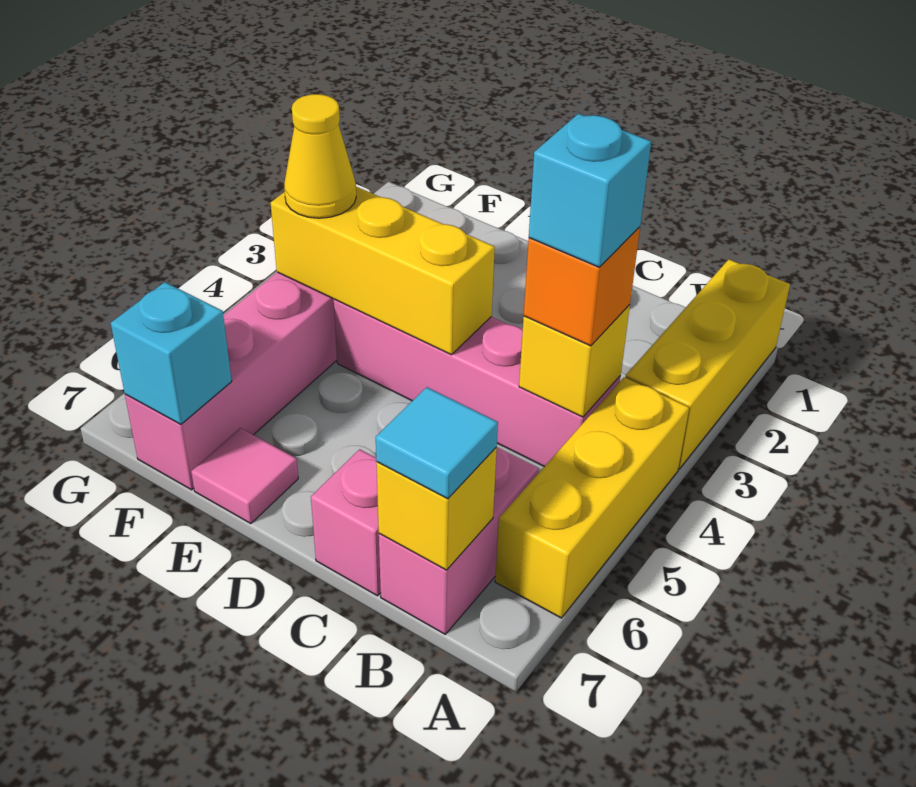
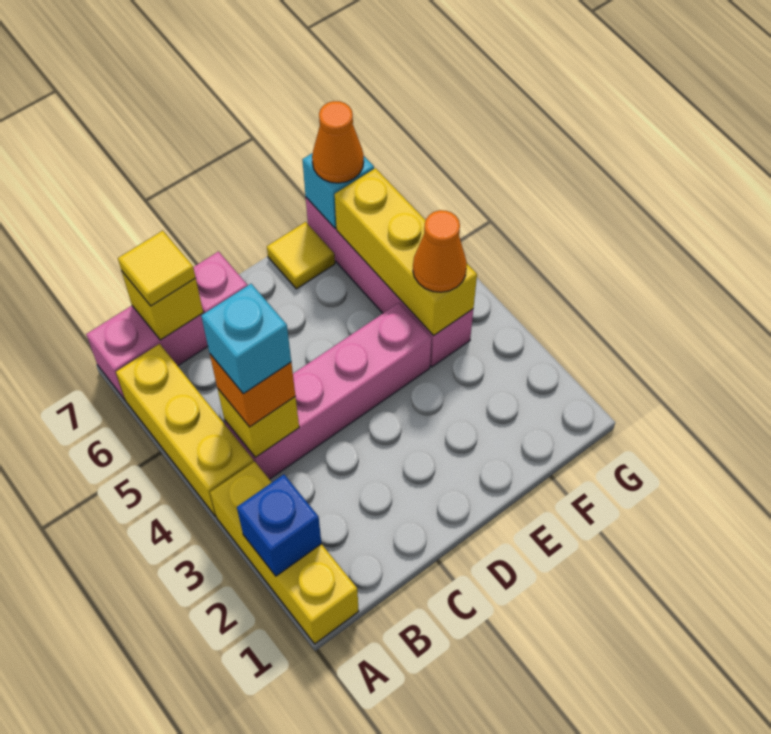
none -> blue 1x1 brick [237,475,321,576]
pink 1x2 brick [379,448,538,634] -> pink 1x2 brick turned to [86,306,208,400]
cyan 1x1 tile [376,387,498,499] -> yellow 1x1 tile [118,231,196,306]
yellow 1x3 brick [271,187,495,355] -> yellow 1x3 brick turned to [335,168,477,336]
pink 1x1 tile [191,428,298,524] -> yellow 1x1 tile [267,222,335,289]
yellow 1x1 cone [284,94,356,218] -> orange 1x1 cone [413,210,467,292]
none -> orange 1x1 cone [312,101,364,183]

